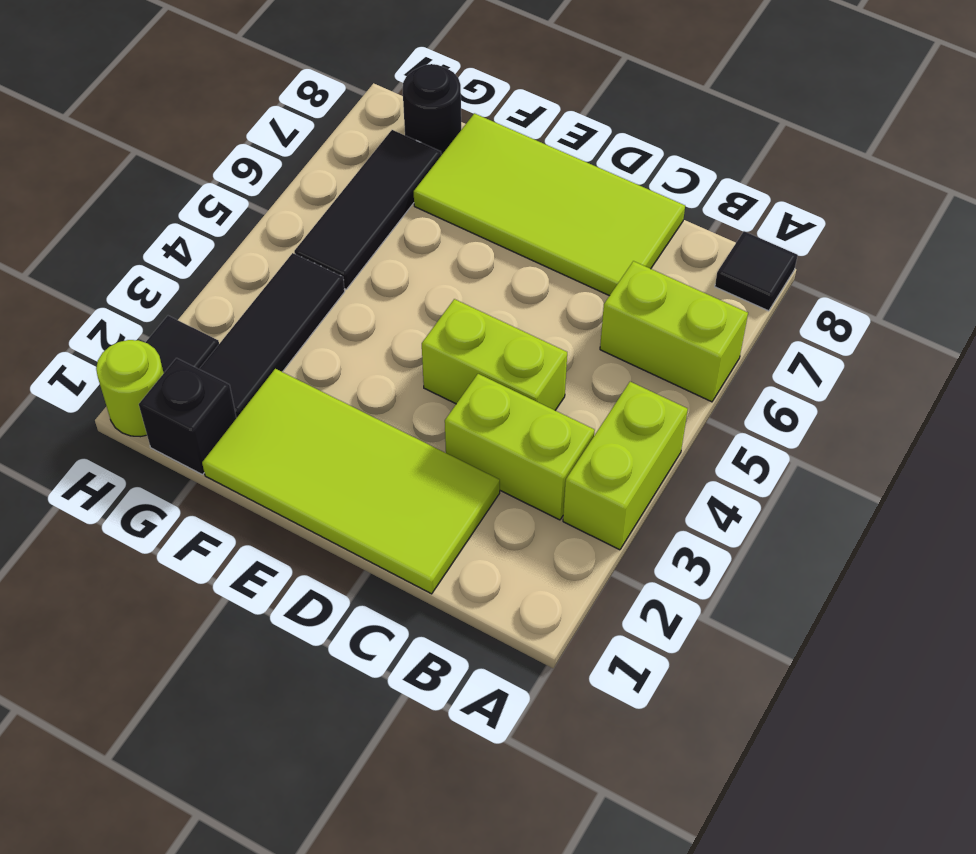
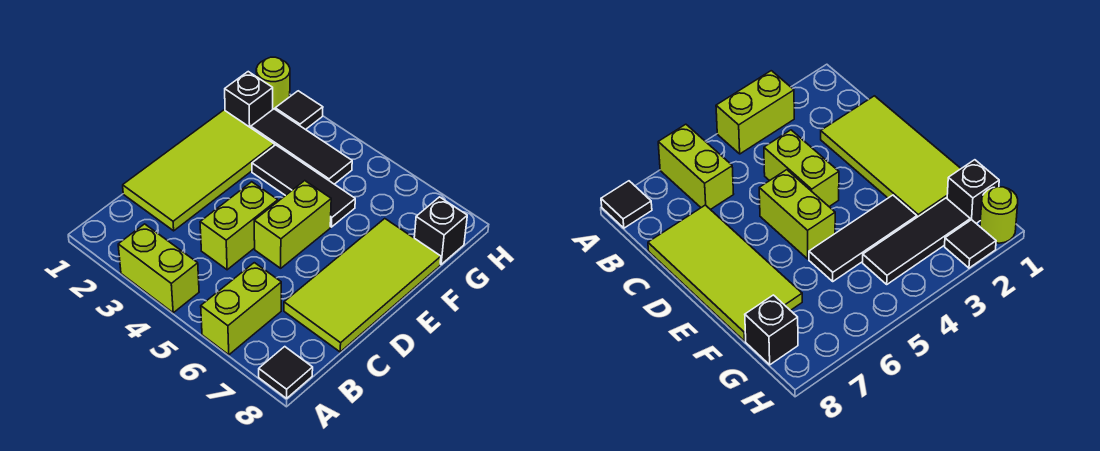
lime 1x2 brick [445,374,595,520] -> lime 1x2 brick moved to [254,181,331,268]
black 1x3 tile [294,130,441,289] -> black 1x3 tile moved to [252,145,355,227]
black 1x1 round brick [403,64,461,155] -> black 1x1 brick [414,197,467,264]

